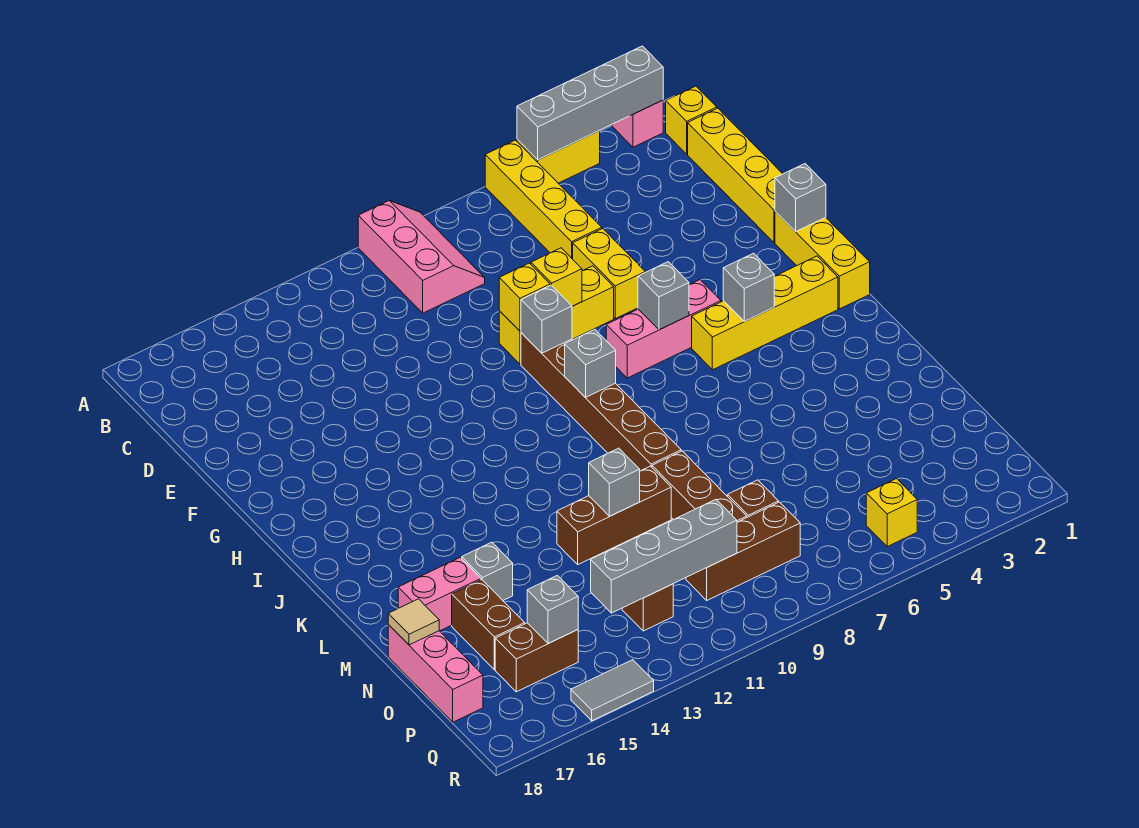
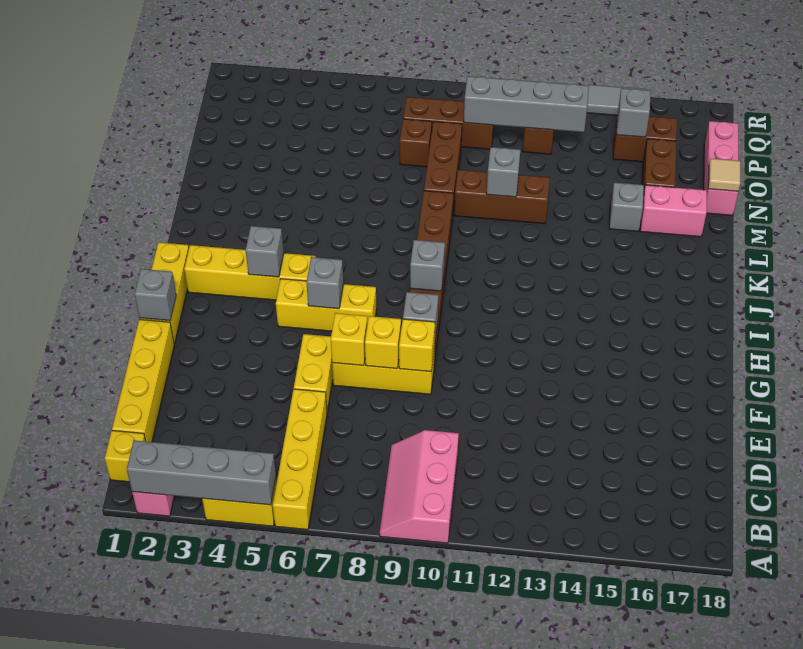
pink 1x3 brick [606,280,721,378] -> yellow 1x3 brick [276,279,377,331]
yellow 1x1 brick [866,479,917,546] -> yellow 1x1 brick moved to [331,313,367,366]

